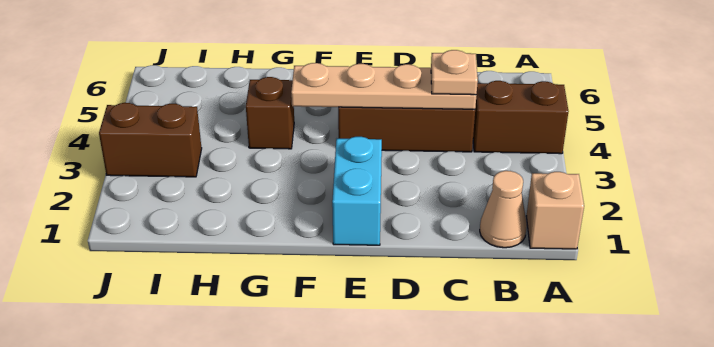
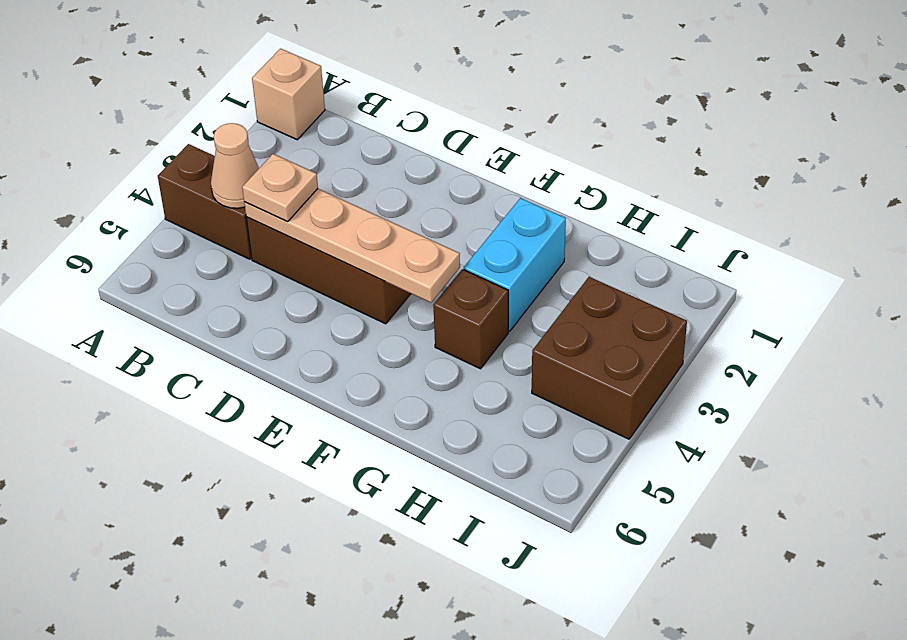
tan 1x1 cone [480,171,527,248] -> tan 1x1 cone moved to [211,123,259,208]
cyan 1x2 brick [332,137,382,245] -> cyan 1x2 brick moved to [464,198,566,331]
brown 1x2 brick [99,103,202,177] -> brown 2x2 brick [532,277,687,439]

